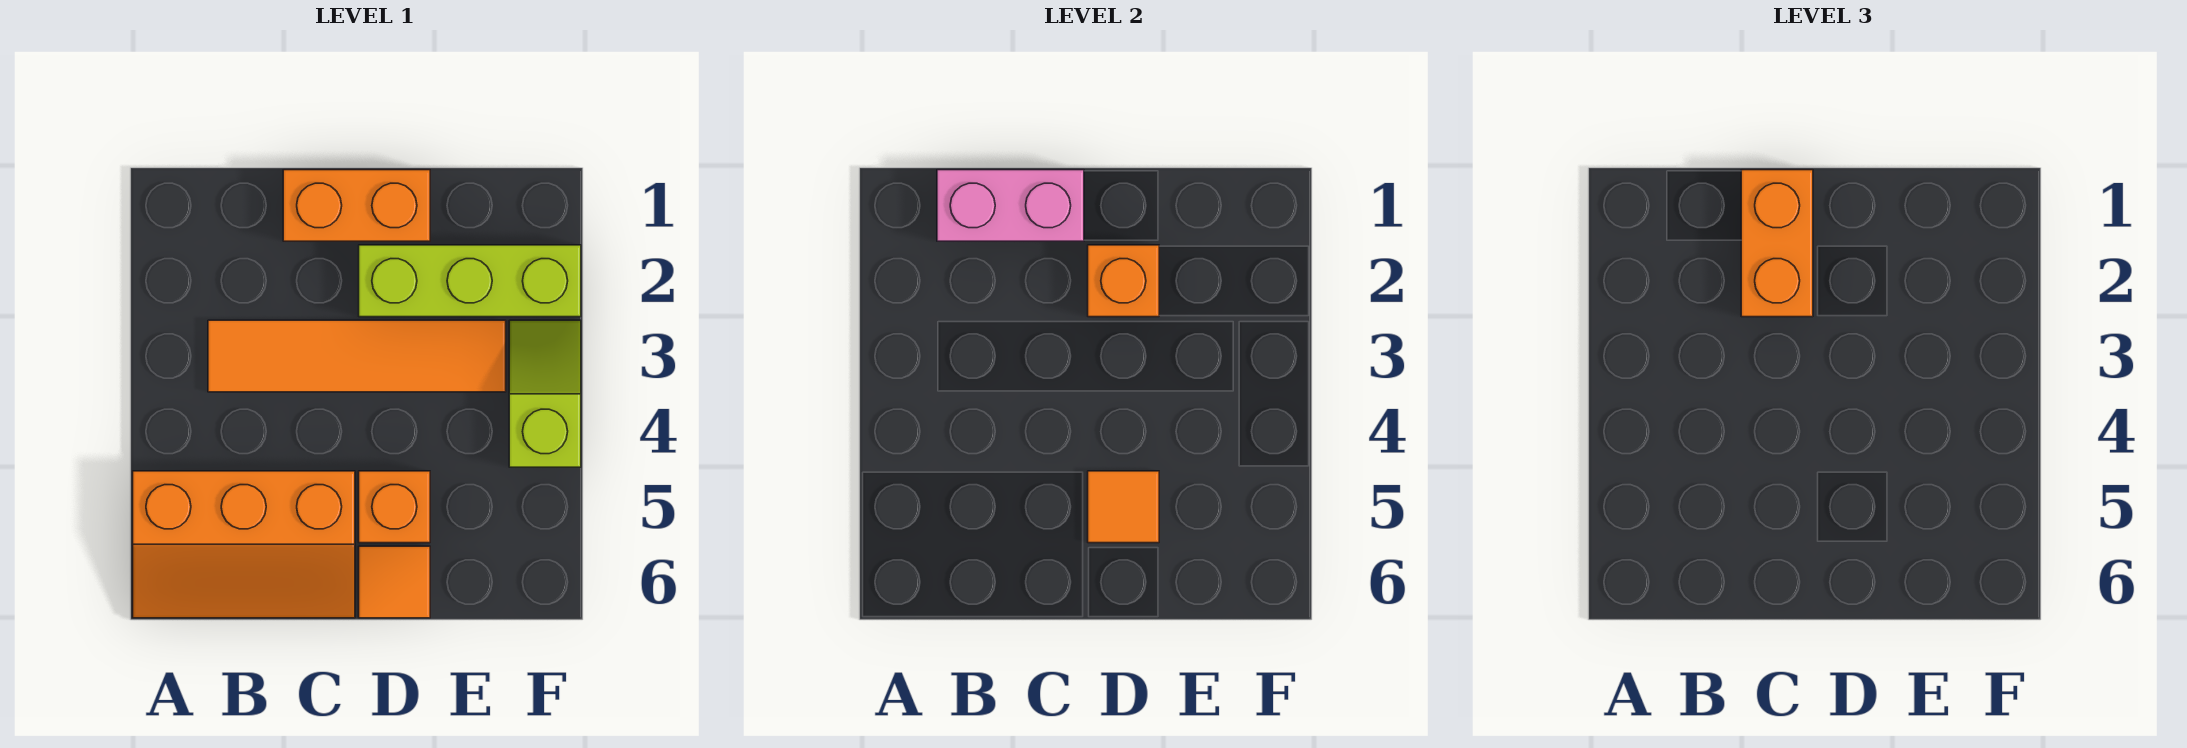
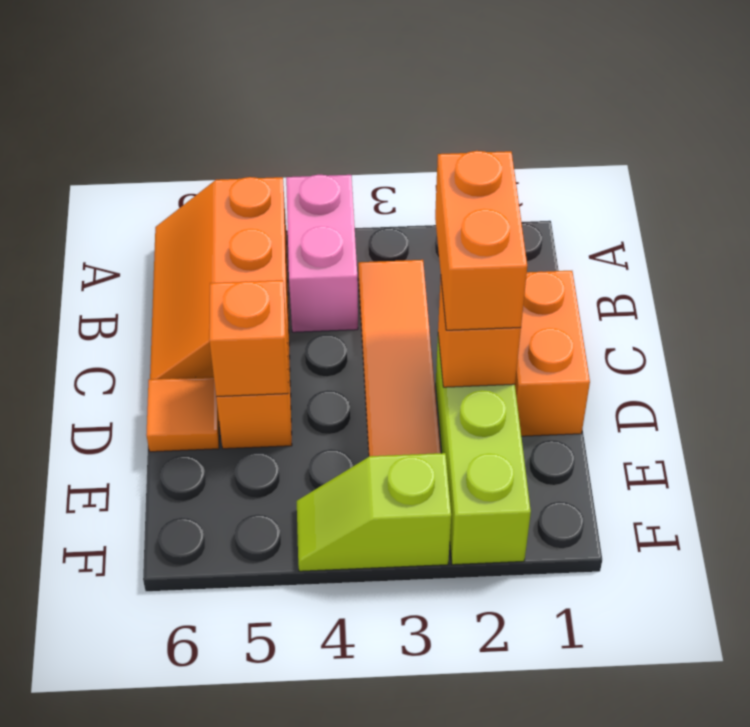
pink 1x2 brick [937,170,1084,241] -> pink 1x2 brick moved to [286,175,358,332]
orange 1x2 brick [1741,170,1813,317] -> orange 1x2 brick turned to [435,151,527,330]
orange 1x1 tile [1088,471,1159,543] -> orange 1x1 brick [209,280,288,397]
lime 1x2 slope [509,320,581,467] -> lime 1x2 slope turned to [297,453,451,571]

